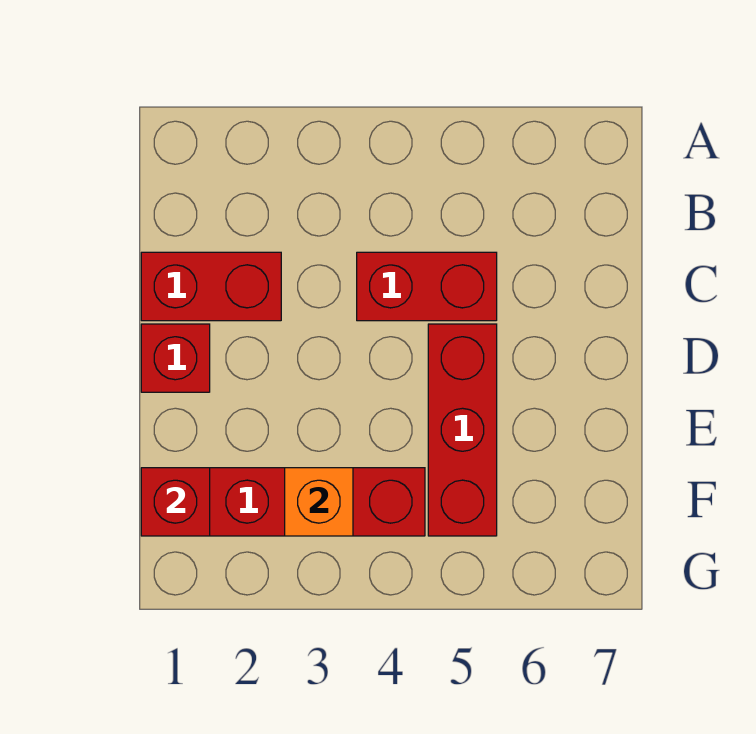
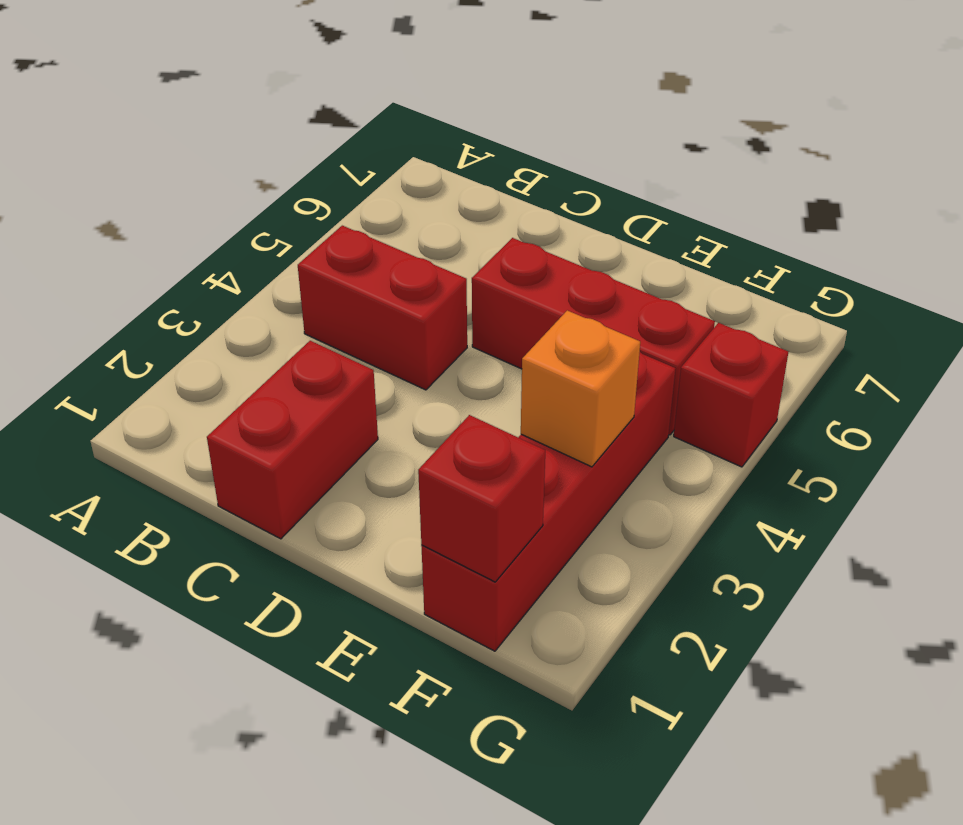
red 1x2 brick [357,252,497,321] -> red 1x2 brick turned to [298,226,467,390]
red 1x1 brick [141,324,210,392] -> red 1x1 brick moved to [674,323,788,467]

